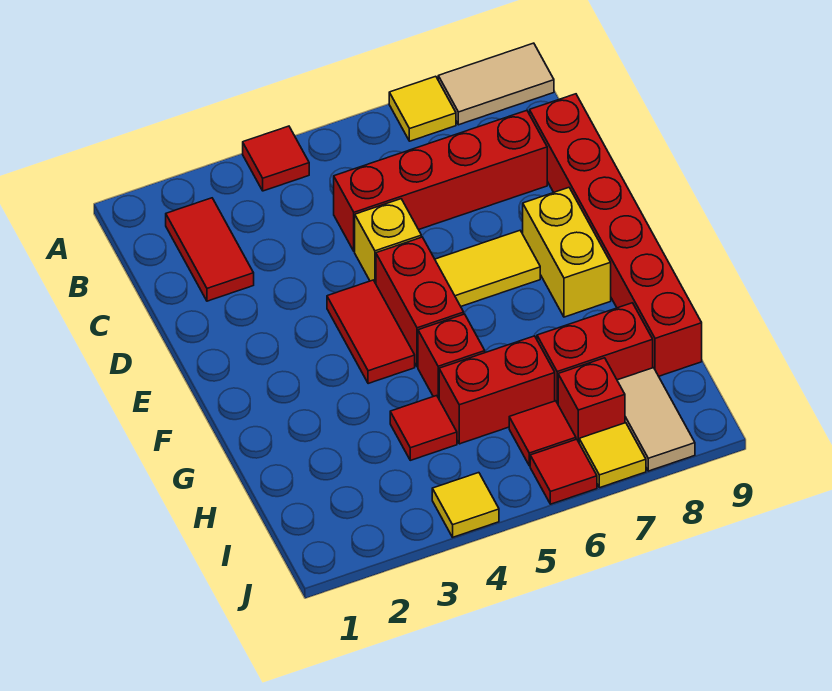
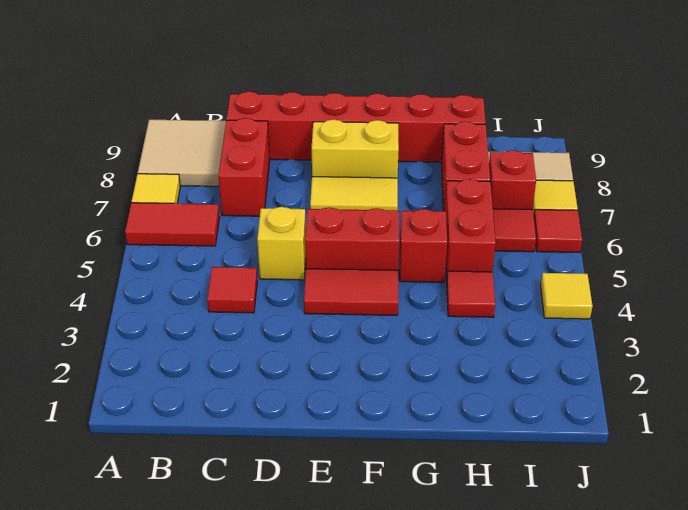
red 1x1 tile [243,126,309,191] -> red 1x1 tile moved to [207,267,257,313]
tan 1x2 tile [438,43,554,125] -> tan 2x2 tile [138,120,226,186]
red 1x2 tile [166,198,254,301] -> red 1x2 tile moved to [125,203,219,246]
red 1x4 brick [334,111,547,251] -> red 1x2 brick [218,118,270,216]
yellow 1x2 tile [435,231,540,306] -> yellow 1x2 tile turned to [310,177,398,210]

